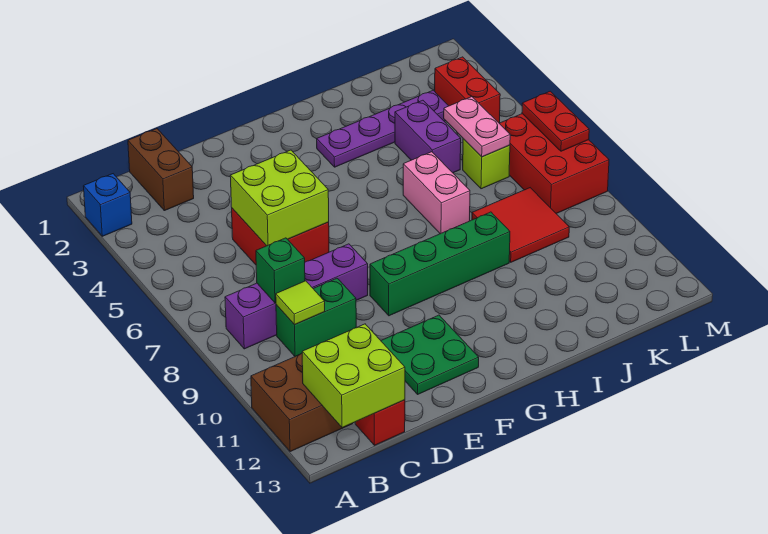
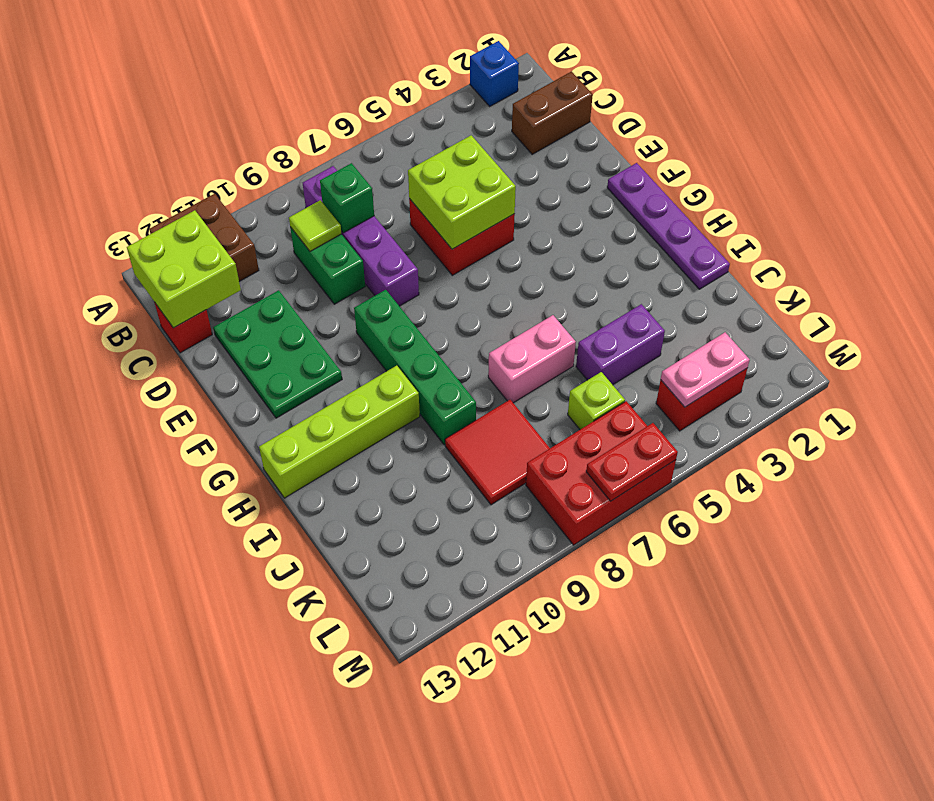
green 2x2 plate [381,315,479,394] -> green 2x3 plate [213,290,342,418]
purple 1x4 plate [317,90,448,167] -> purple 1x4 plate moved to [607,163,730,289]
none -> lime 1x4 brick [259,366,420,498]
pink 1x2 plate [444,97,510,157] -> pink 1x2 plate moved to [661,332,750,407]

